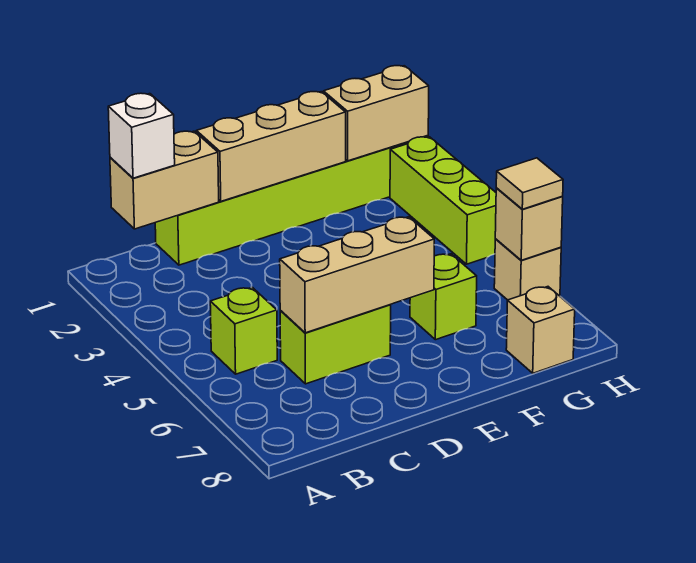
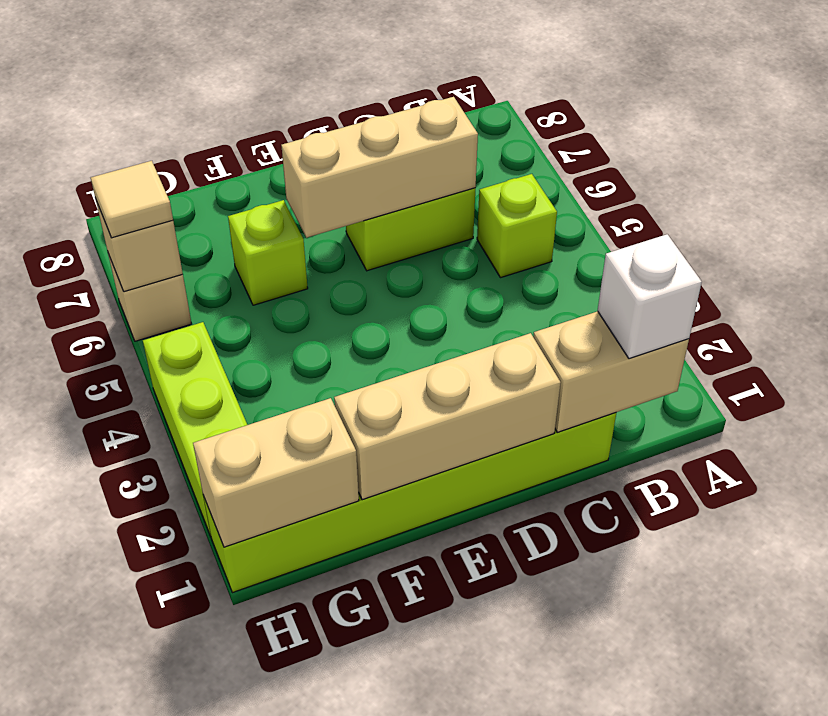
tan 1x1 brick [506,287,575,373] -> none

